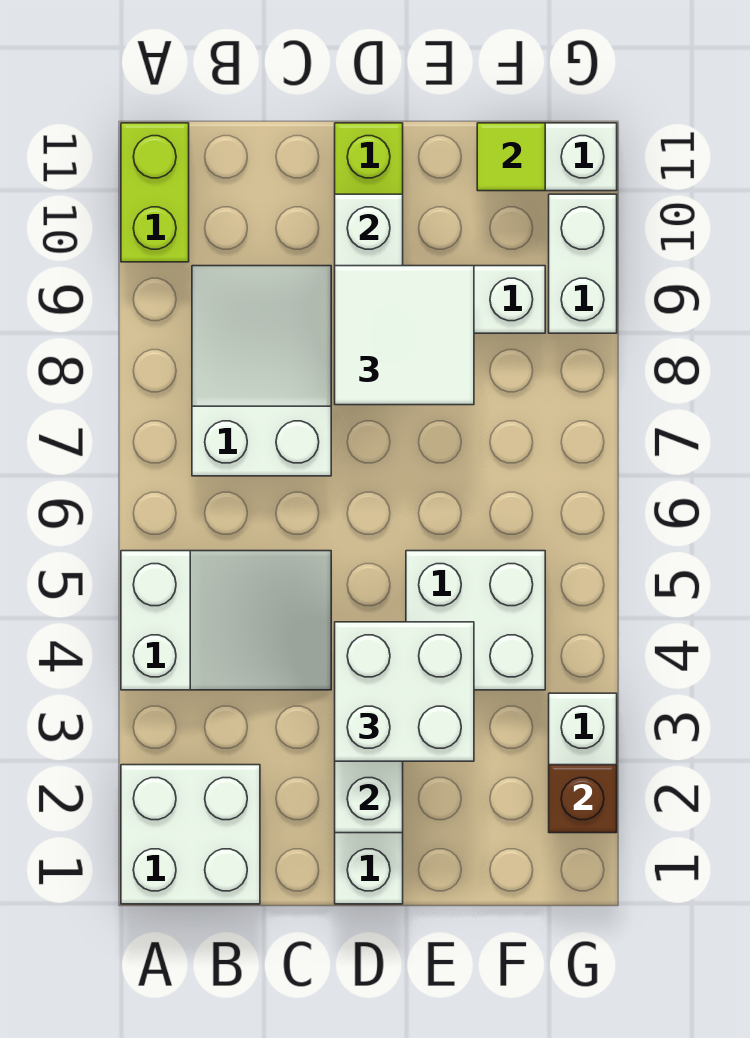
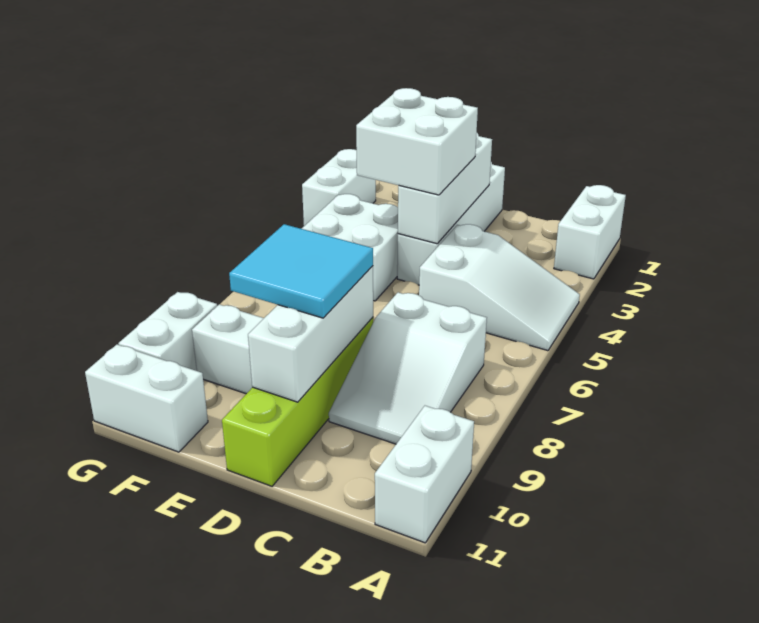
white 2x2 brick [121,765,260,904] -> white 1x2 brick [554,185,626,279]
white 2x3 slope [121,551,331,690] -> white 2x3 slope turned to [419,224,580,351]
lime 1x2 brick [121,123,189,262] -> white 1x2 brick [375,406,474,543]
white 2x2 tile [335,266,474,405] -> cyan 2x2 tile [229,224,373,318]
lime 1x1 tile [477,123,545,191] -> none
brown 1x1 brick [549,765,617,833] -> none

